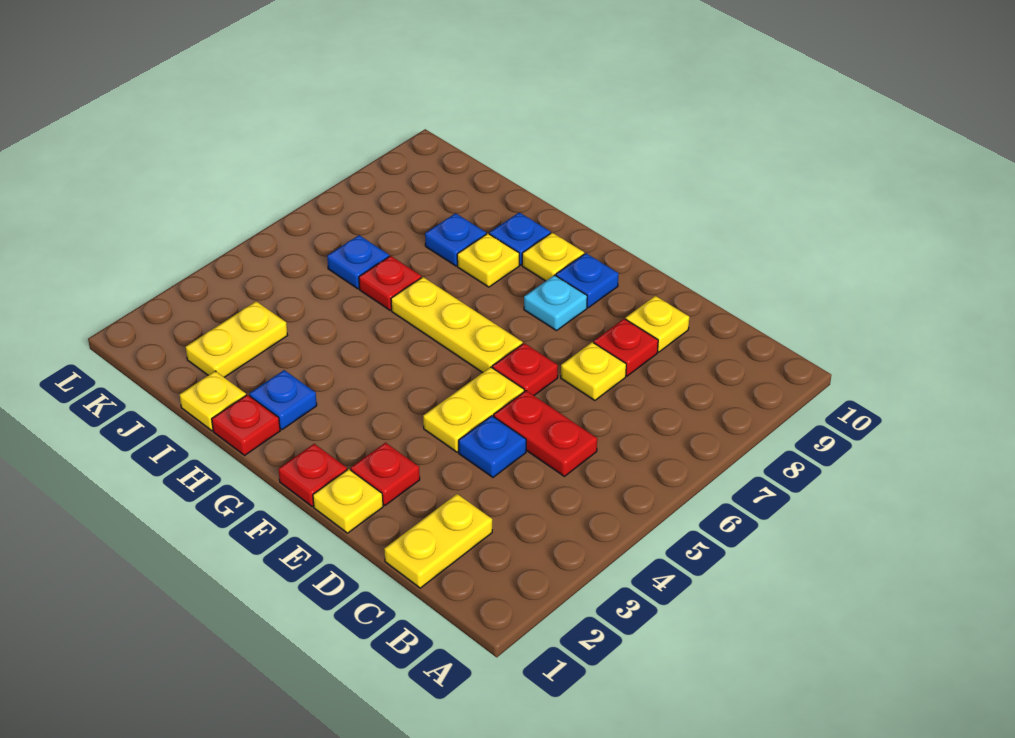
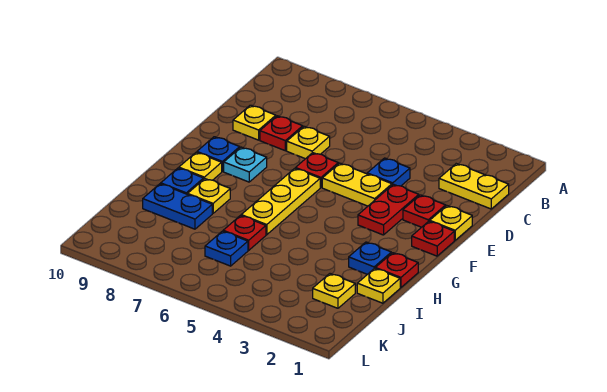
red 1x2 plate [494,391,597,476] -> red 1x2 plate moved to [358,184,419,235]
blue 1x1 plate [425,213,486,266] -> blue 1x2 plate [143,184,212,229]
yellow 1x2 plate [186,301,288,377] -> yellow 1x1 plate [313,274,355,308]

